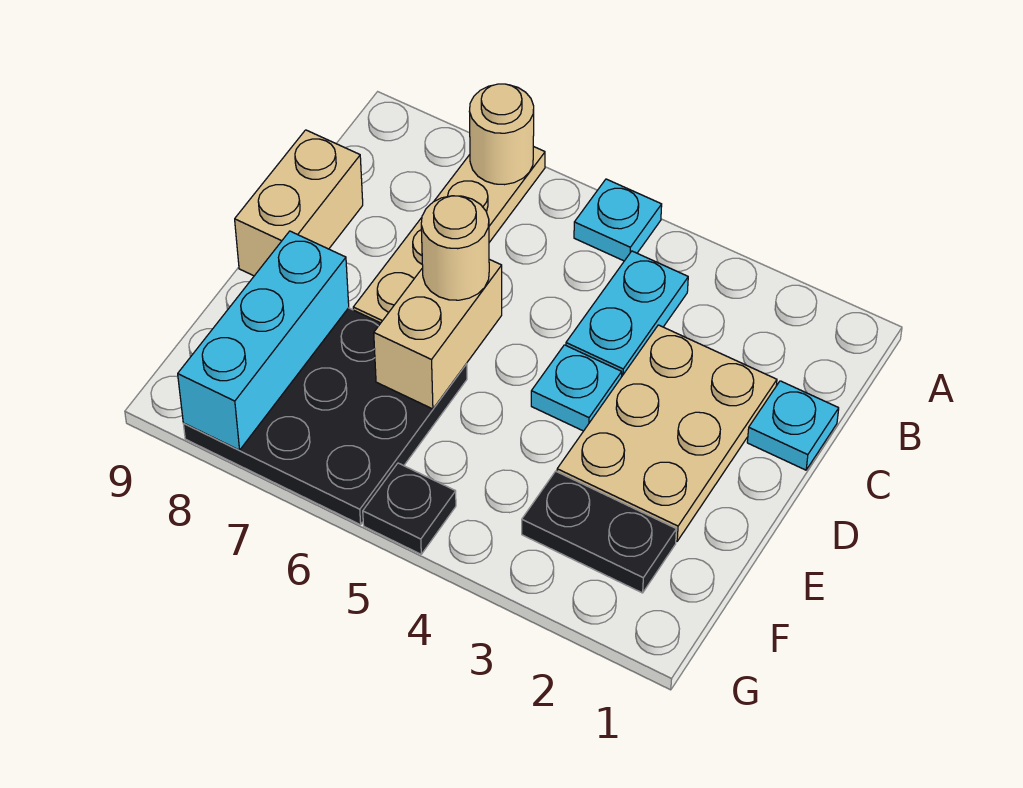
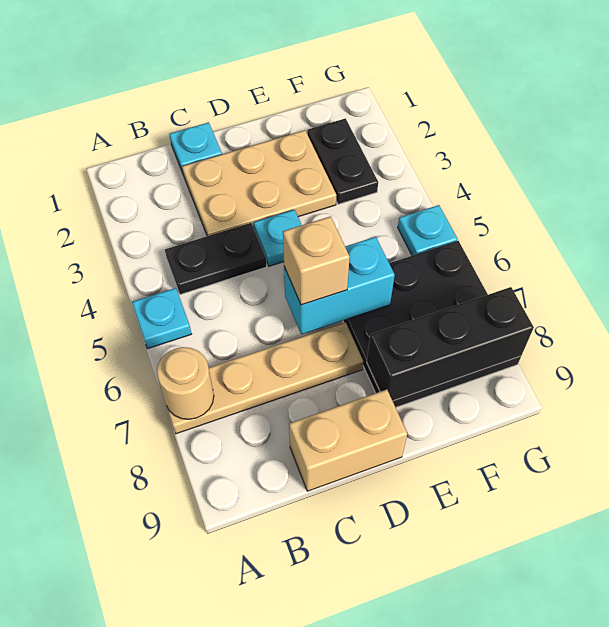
cyan 1x2 plate [566,251,688,377] -> black 1x2 plate [165,223,267,294]
tan 1x2 brick [374,259,502,409] -> cyan 1x2 brick [284,237,395,334]
tan 1x1 round brick [421,196,489,300] -> tan 1x1 brick [283,217,350,305]
cyan 1x3 brick [178,231,349,450] -> black 1x3 brick [367,287,534,401]
black 1x1 plate [363,463,456,554] -> cyan 1x1 plate [398,205,457,256]

